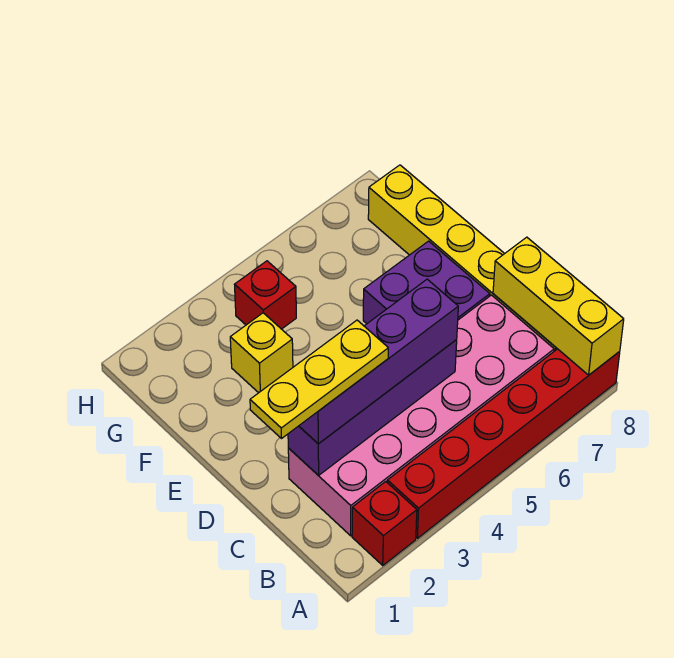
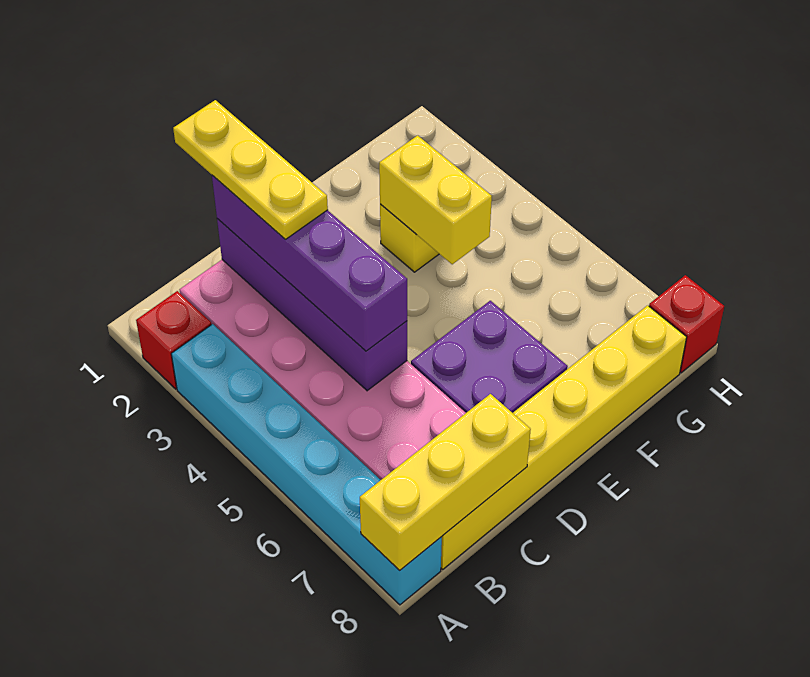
red 1x6 brick [387,349,620,538] -> cyan 1x6 brick [171,324,442,605]
none -> yellow 1x2 brick [379,135,492,264]
red 1x1 brick [234,261,296,329] -> red 1x1 brick moved to [649,275,724,373]

